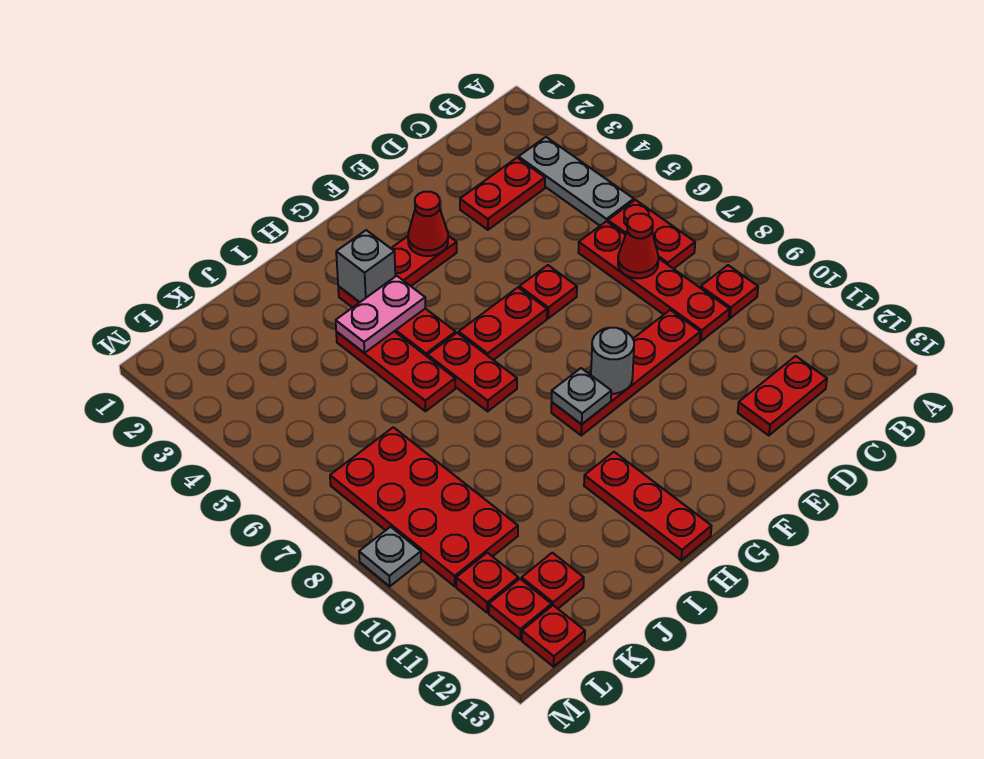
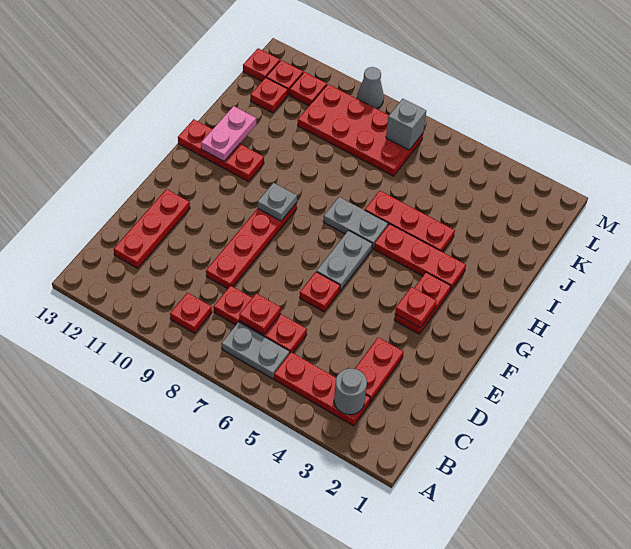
grey 1x3 plate [519,137,634,226] -> red 1x3 plate [274,352,370,426]
red 1x2 plate [608,200,695,269] -> grey 1x2 plate [221,322,290,379]
red 1x4 plate [578,221,729,341] -> red 1x3 plate [214,286,307,353]
red 1x1 cone [618,214,658,278] -> red 1x1 plate [239,293,281,335]
red 1x2 plate [738,356,827,435] -> red 1x3 plate [114,189,190,268]
red 1x1 cone [408,192,448,256] -> red 1x1 plate [395,287,437,328]
red 1x2 plate [459,288,547,360] -> grey 1x2 plate [317,230,373,290]
grey 1x1 round brick [591,328,634,394] -> grey 1x1 round brick moved to [334,368,367,415]
grey 1x1 brick [336,230,395,302] -> grey 1x1 brick moved to [386,99,426,150]
pink 1x2 plate [336,276,425,353] -> pink 1x2 plate moved to [201,106,256,161]
red 1x2 plate [428,333,517,411] -> grey 1x2 plate [323,197,388,249]
grey 1x1 plate [359,527,421,586] -> grey 1x1 cone [357,67,384,109]

